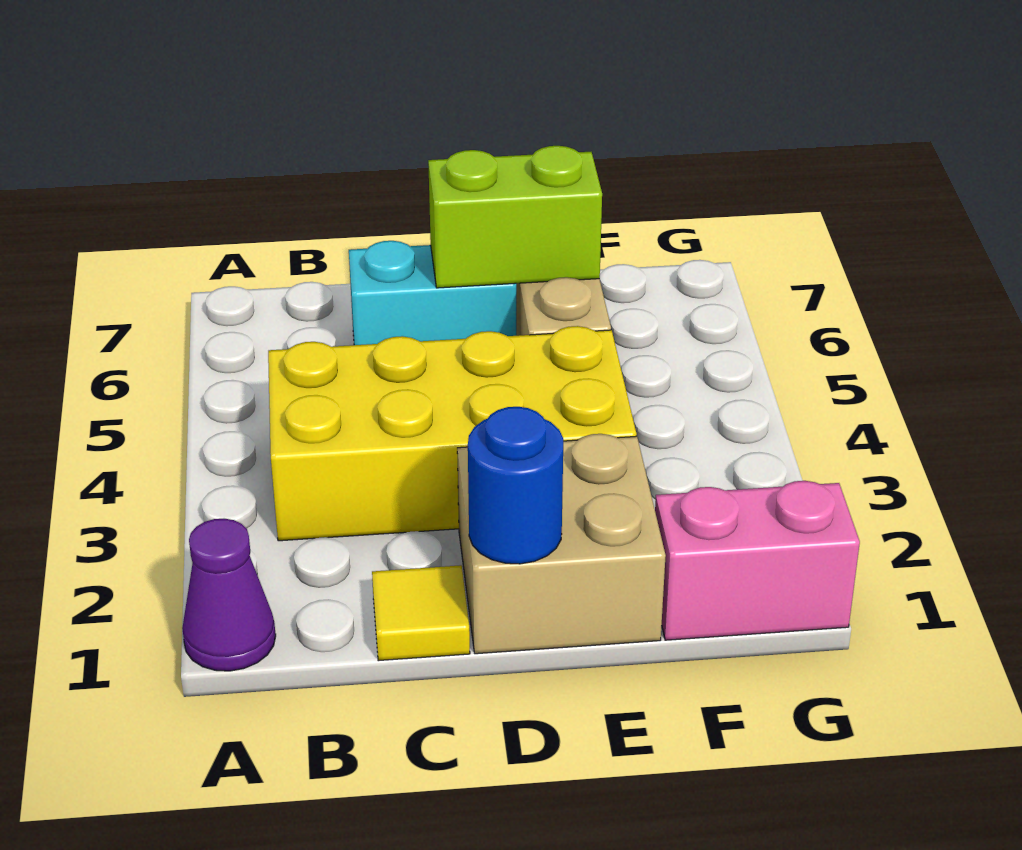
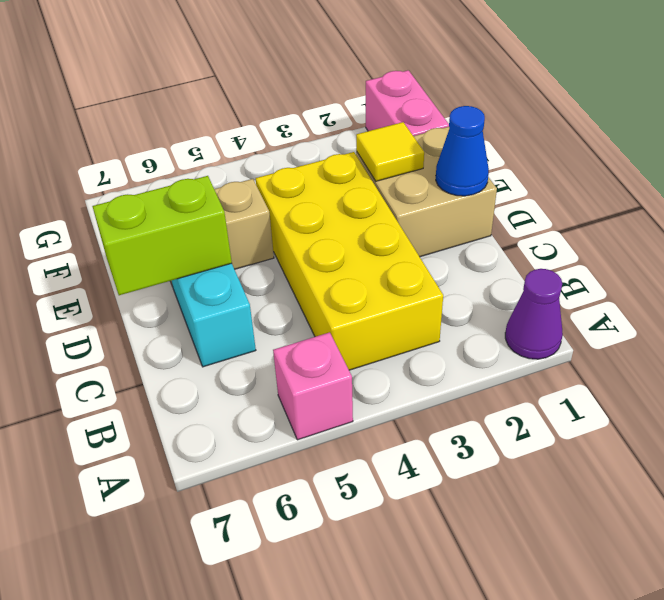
none -> pink 1x1 brick [273,332,353,440]
yellow 1x1 tile [372,565,470,661] -> yellow 1x1 tile moved to [356,122,424,181]
blue 1x1 round brick [468,407,563,564] -> blue 1x1 cone [436,106,489,196]
lime 1x2 brick [428,146,602,288] -> lime 1x2 brick turned to [92,176,232,295]

